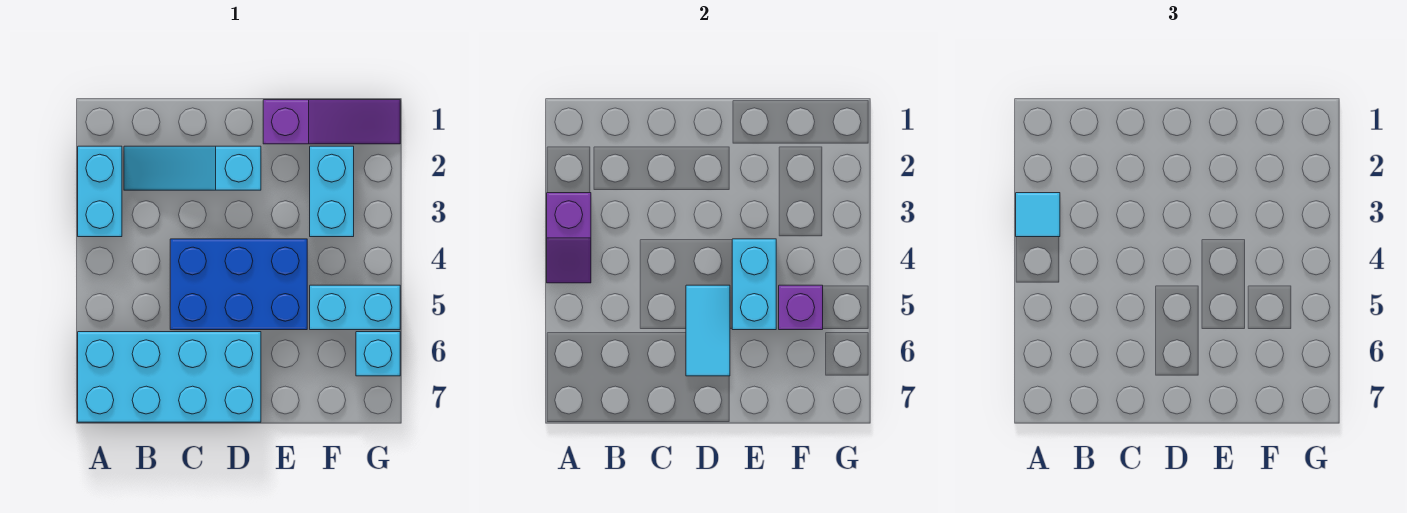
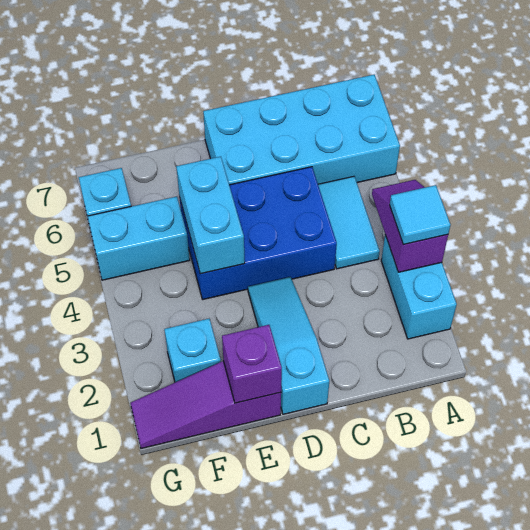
cyan 1x3 slope [124,146,261,190] -> cyan 1x3 slope turned to [248,277,329,414]
cyan 1x2 tile [686,285,730,376] -> cyan 1x2 tile moved to [318,176,380,269]
cyan 1x2 brick [310,146,354,237] -> cyan 1x1 brick [164,319,221,382]
purple 1x1 brick [779,285,823,330] -> purple 1x1 brick moved to [222,325,282,403]

